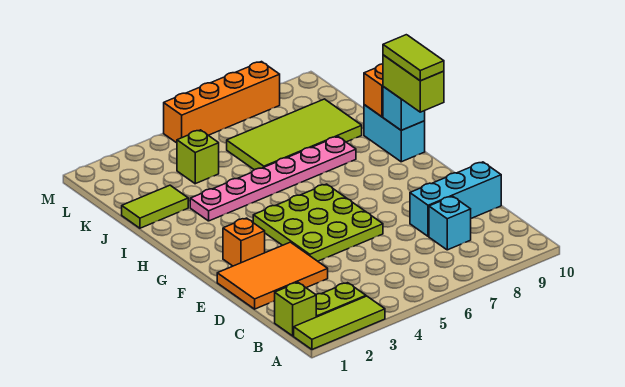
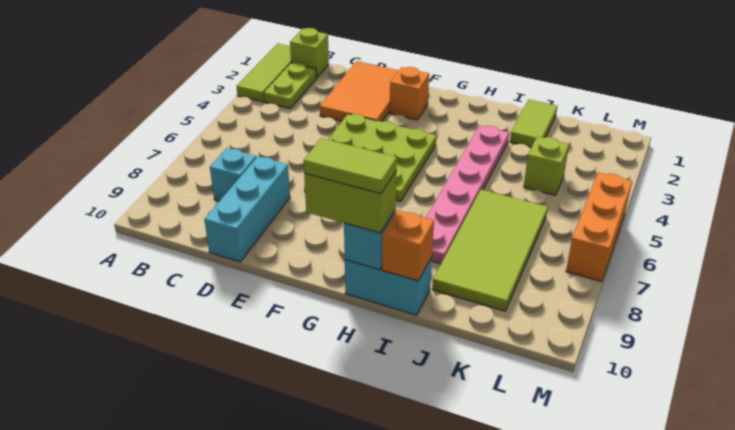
orange 1x4 brick [164,62,280,143] -> orange 1x3 brick [566,173,632,282]

